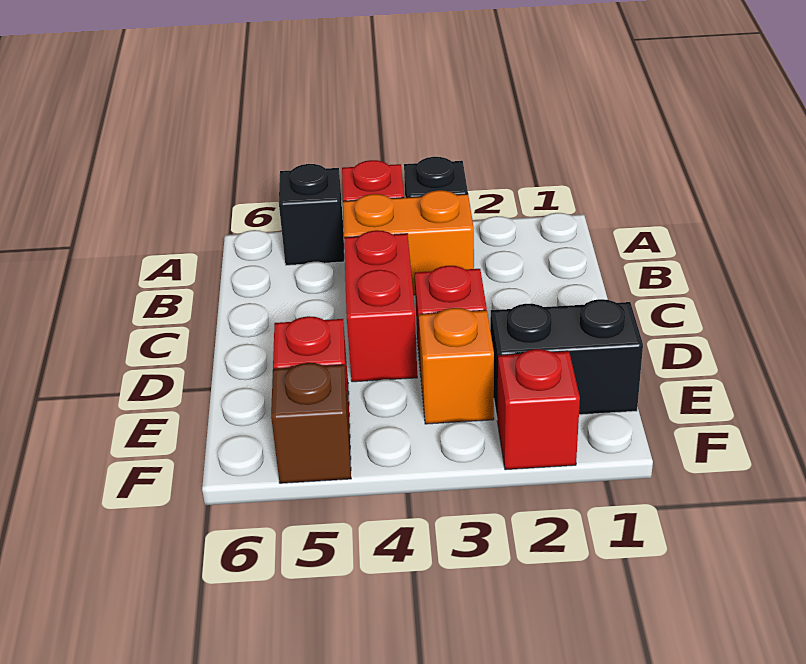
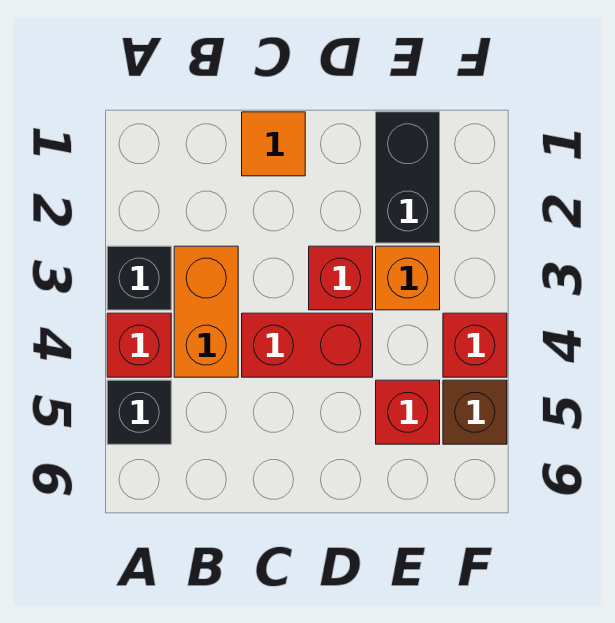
none -> orange 1x1 tile [242,112,305,176]
red 1x1 brick [497,349,580,470] -> red 1x1 brick moved to [443,313,507,377]

